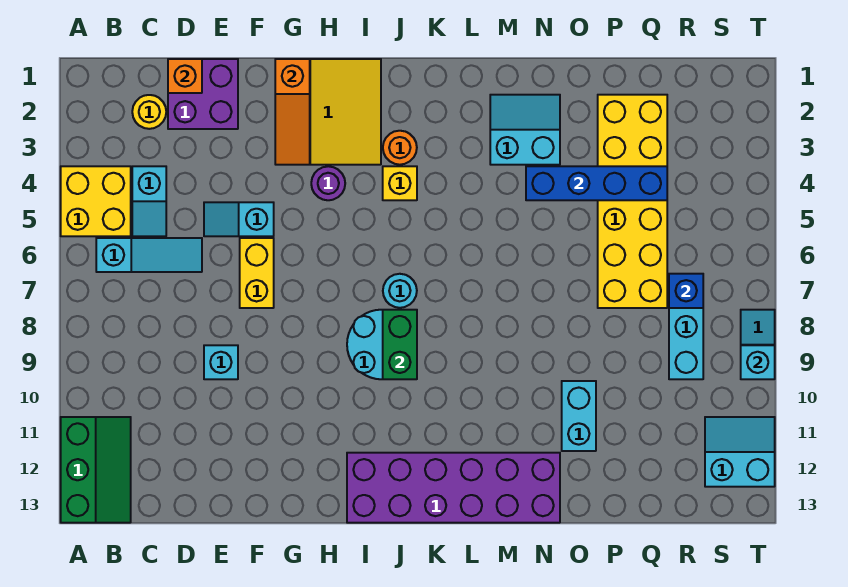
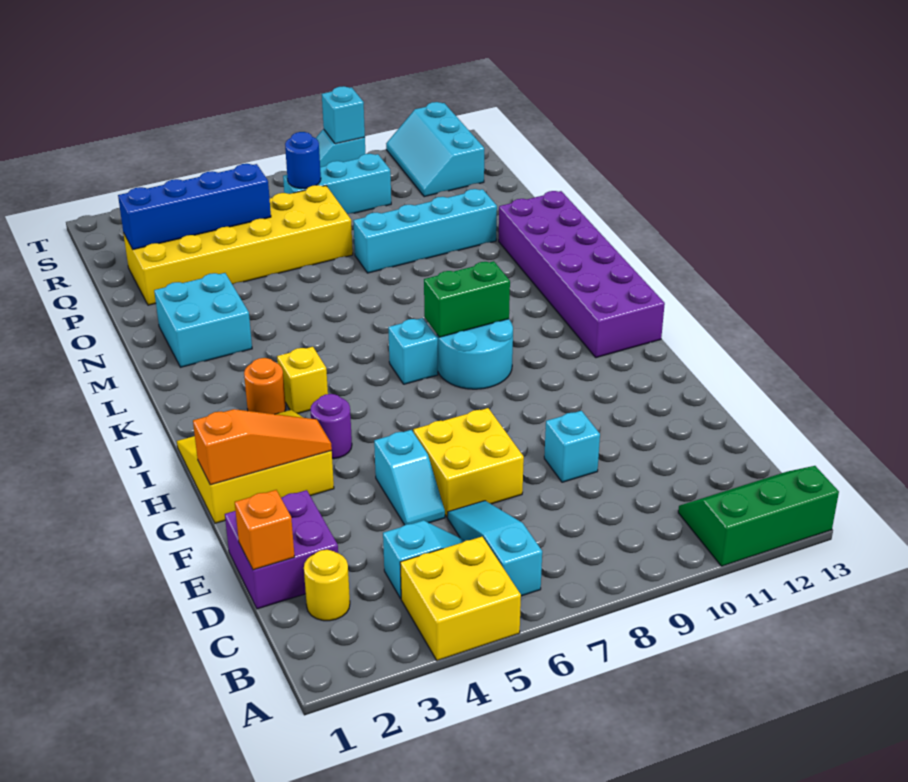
yellow 1x2 brick [240,238,274,308] -> yellow 2x2 brick [413,408,524,517]
cyan 1x1 round brick [383,274,417,308] -> cyan 1x1 brick [388,318,438,384]
cyan 2x2 slope [490,95,560,165] -> cyan 2x2 brick [154,273,252,367]
blue 1x4 brick [526,166,667,200] -> blue 1x4 brick turned to [118,164,271,249]
cyan 1x2 brick [562,381,596,451] -> cyan 1x4 brick [353,189,497,273]
blue 1x1 brick [669,274,703,308] -> blue 1x1 round brick [285,132,321,189]
cyan 2x2 slope [705,417,775,487] -> cyan 2x3 slope [386,102,484,197]

